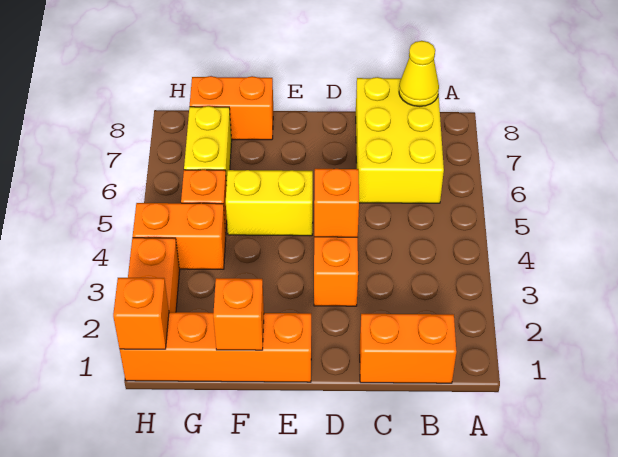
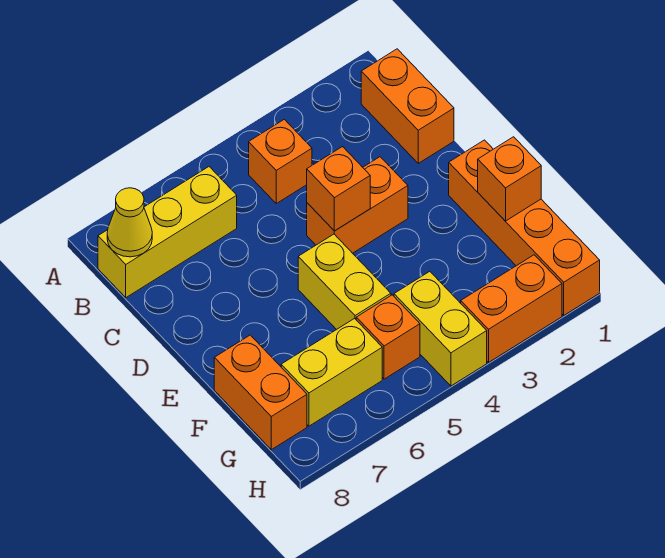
yellow 2x3 brick [356,77,444,203] -> yellow 1x3 brick [98,167,237,298]
orange 1x2 brick [133,203,226,269] -> yellow 1x2 brick [394,271,487,386]
orange 1x1 brick [113,278,169,349] -> orange 1x1 brick moved to [249,119,312,203]

